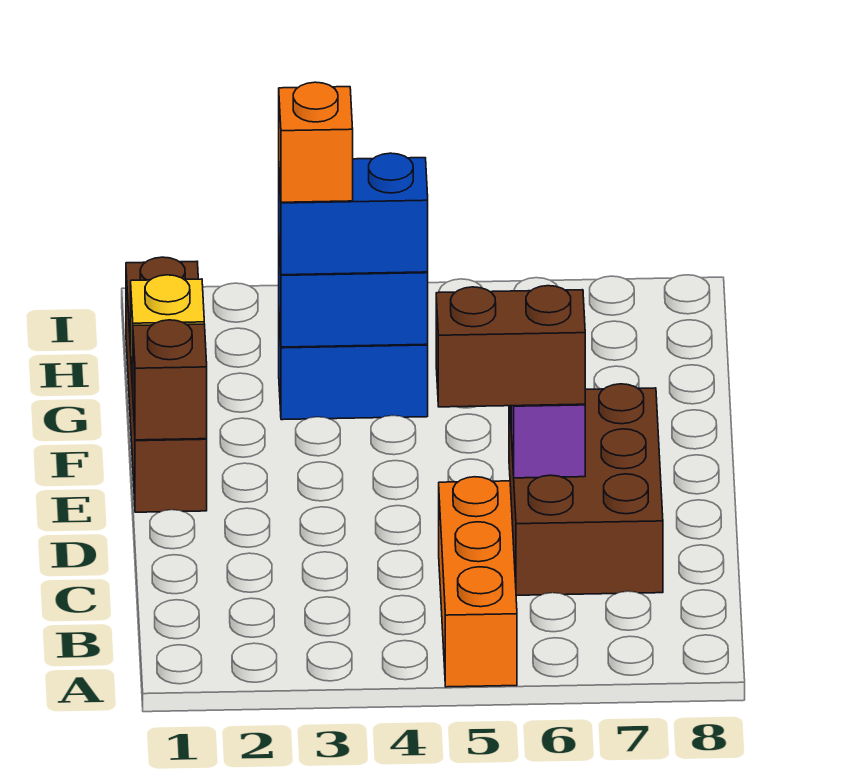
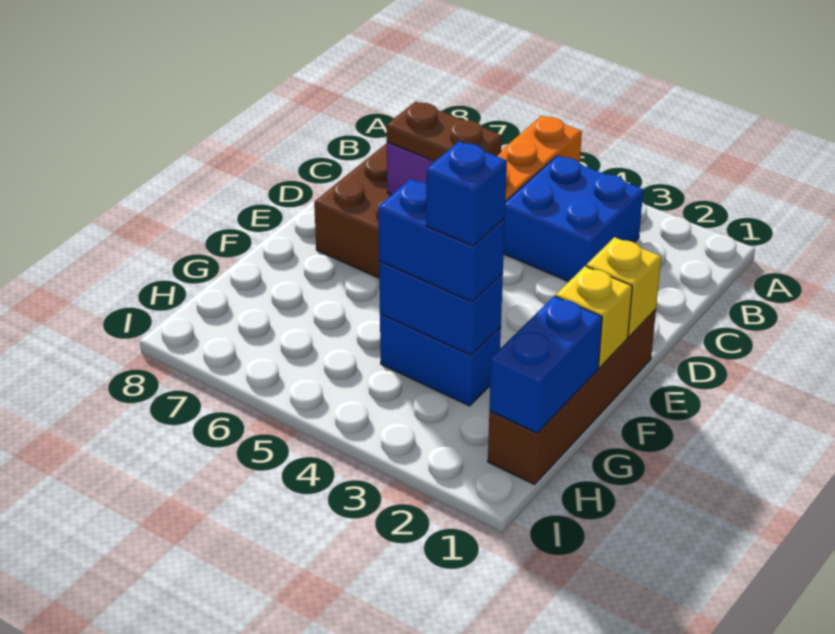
none -> blue 2x2 brick [504,156,643,282]
brown 1x2 brick [436,286,585,407] -> brown 1x2 plate [386,102,502,161]
brown 1x1 brick [133,320,207,440] -> yellow 1x1 brick [586,237,661,337]
none -> blue 1x2 brick [489,296,602,433]
orange 1x1 brick [279,82,353,202] -> blue 1x1 brick [426,141,507,246]

